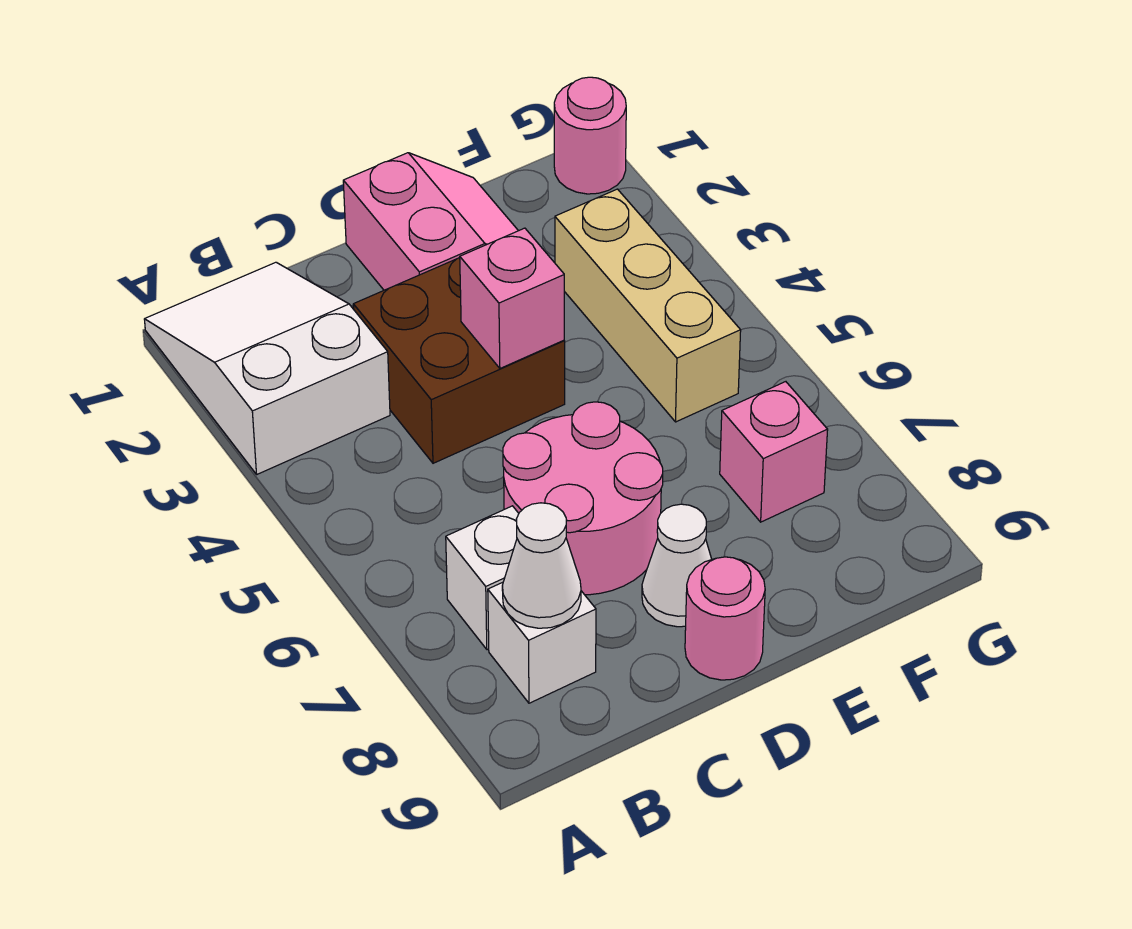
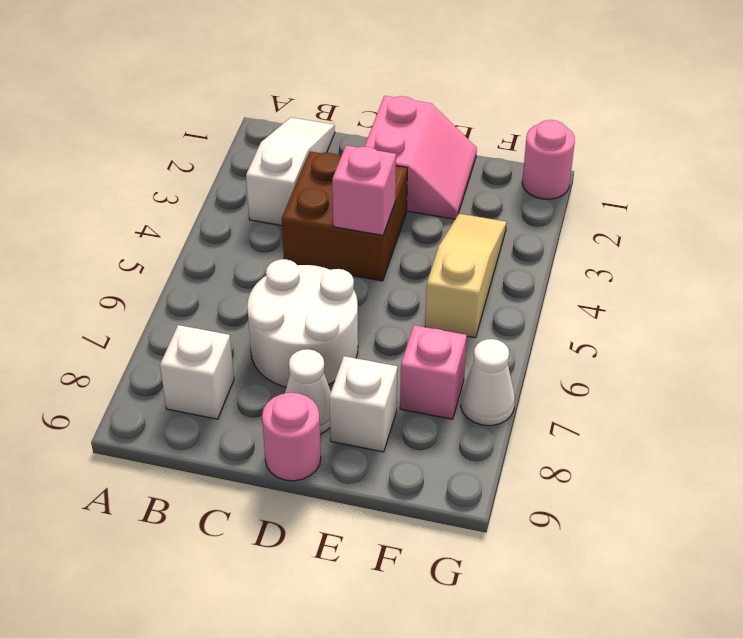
white 2x3 slope [144,262,390,474] -> white 1x3 slope [246,117,335,226]
white 1x1 brick [446,506,519,650] -> white 1x1 brick moved to [329,356,398,452]
white 1x1 cone [502,503,581,628] -> white 1x1 cone moved to [461,339,515,426]
pink 2x2 round brick [503,402,663,595] -> white 2x2 round brick [247,259,358,387]
tan 1x3 brick [555,189,741,422] -> tan 1x3 slope [425,214,507,338]

